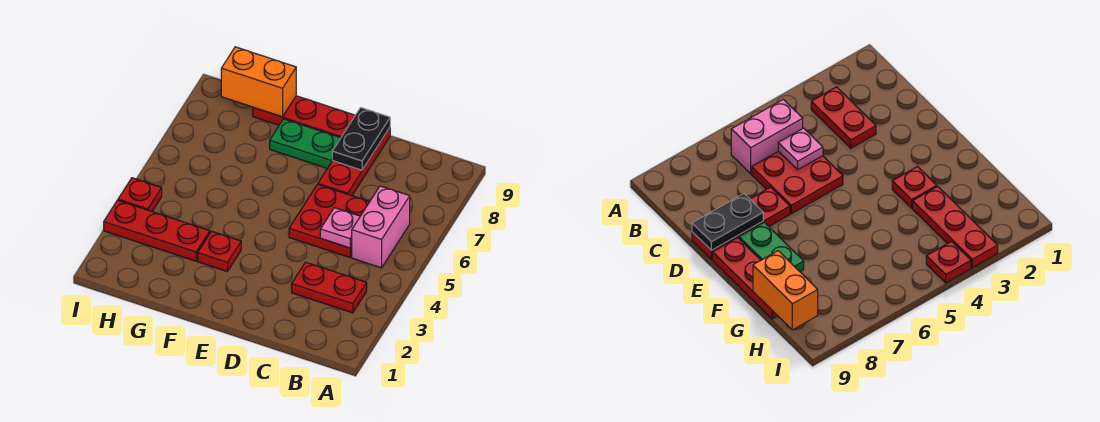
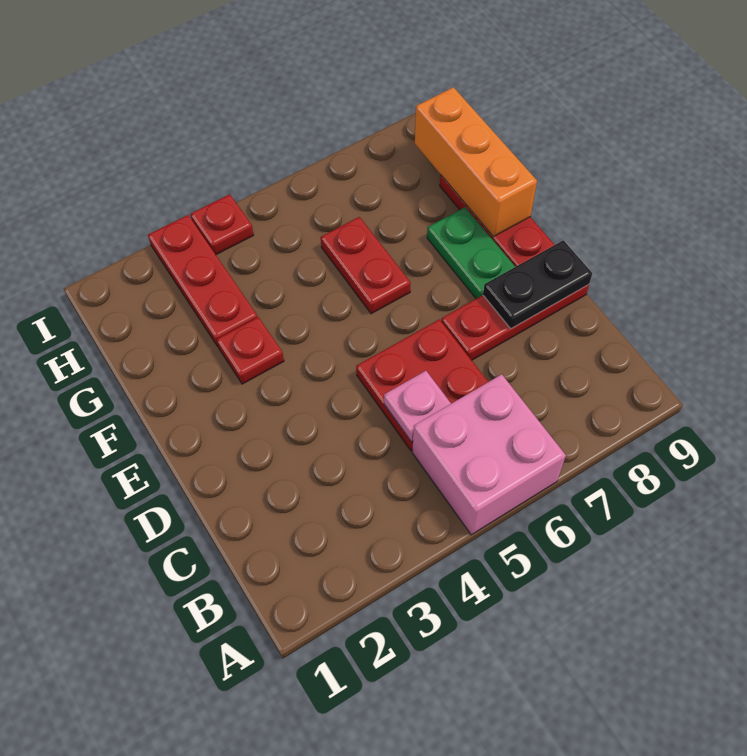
red 1x2 plate [292,262,367,313] -> red 1x2 plate moved to [321,217,411,314]
pink 1x2 brick [351,186,410,268] -> pink 2x2 brick [412,374,566,535]
orange 1x2 brick [221,47,296,117] -> orange 1x3 brick [415,87,537,237]

